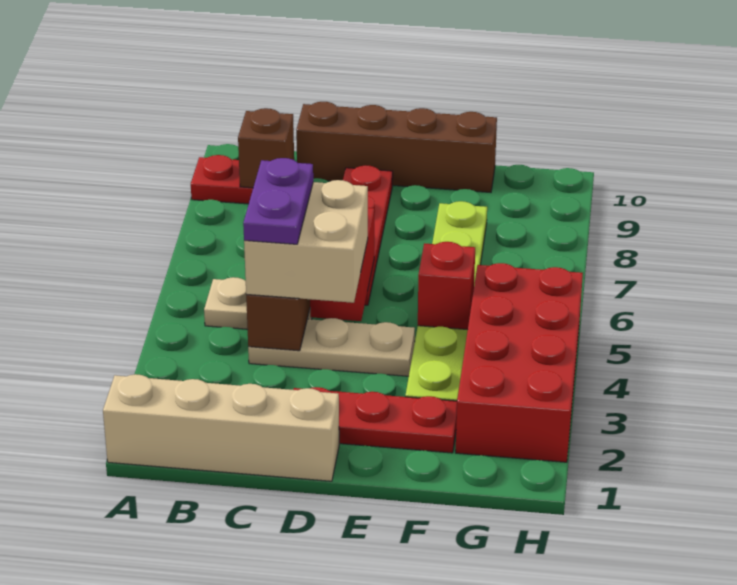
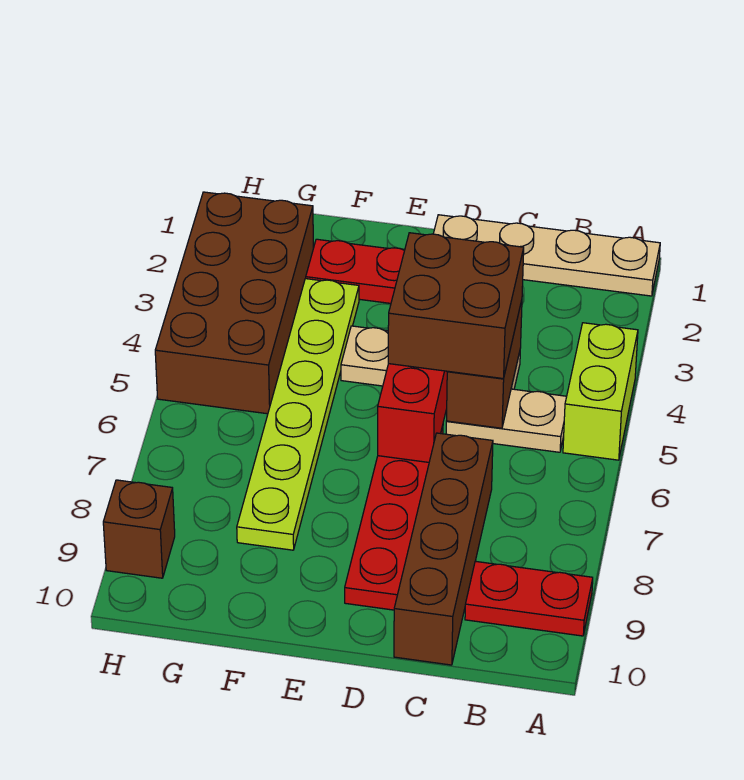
tan 1x4 brick [103,374,339,481] -> tan 1x4 plate [433,215,660,296]
none -> lime 1x2 brick [563,323,638,460]
brown 1x1 brick [238,108,294,188] -> brown 1x1 brick moved to [103,480,175,578]
tan 2x2 brick [244,180,368,303] -> brown 2x2 brick [388,233,524,379]
purple 1x2 plate [243,158,313,244] -> none
brown 1x4 brick [296,102,497,192] -> brown 1x4 brick turned to [394,433,493,665]
red 1x1 brick [418,242,475,330] -> none
red 2x4 brick [456,263,583,462] -> brown 2x4 brick [155,192,313,414]

